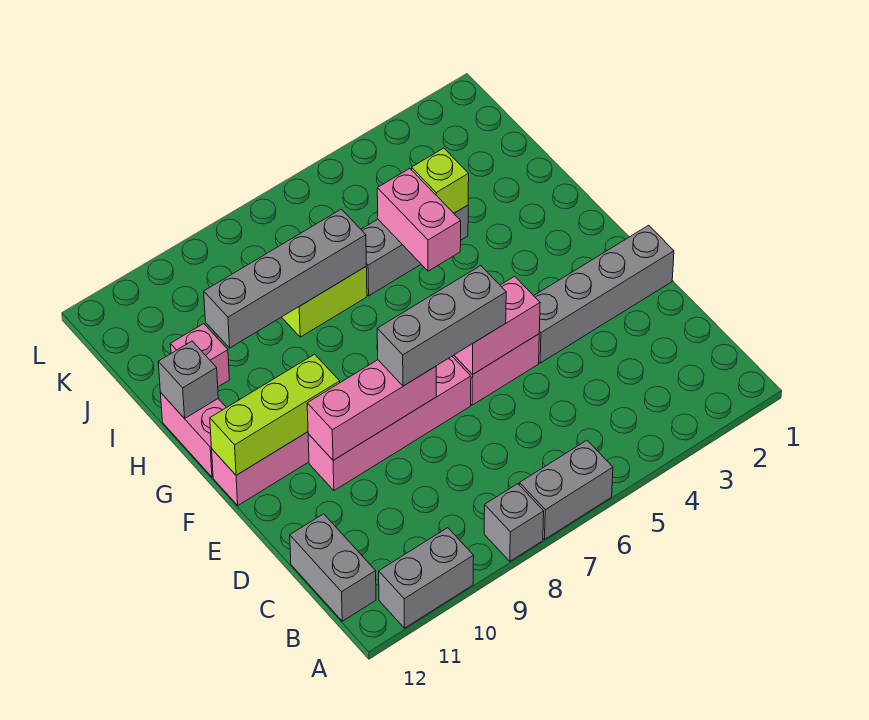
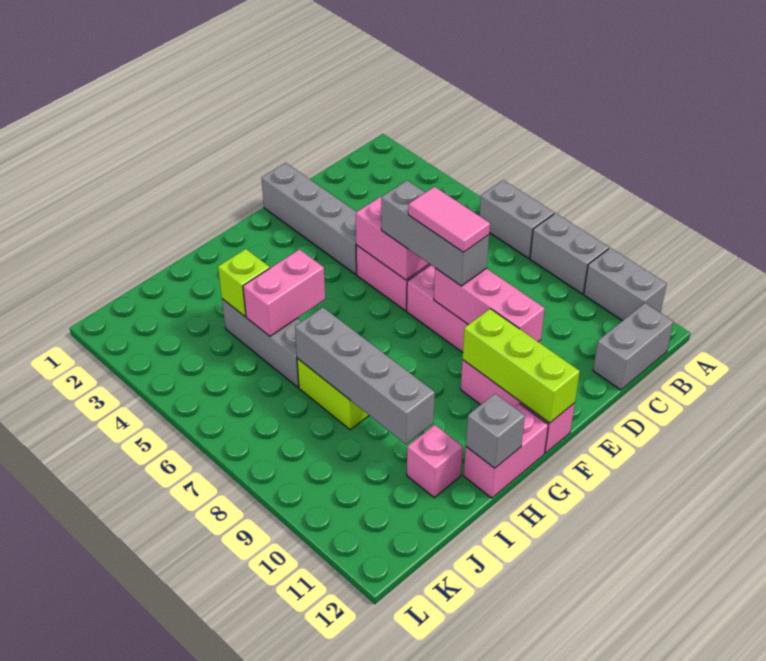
grey 1x1 brick [484,484,544,561] -> grey 1x2 brick [530,213,609,294]
none -> pink 1x2 tile [408,187,490,252]

